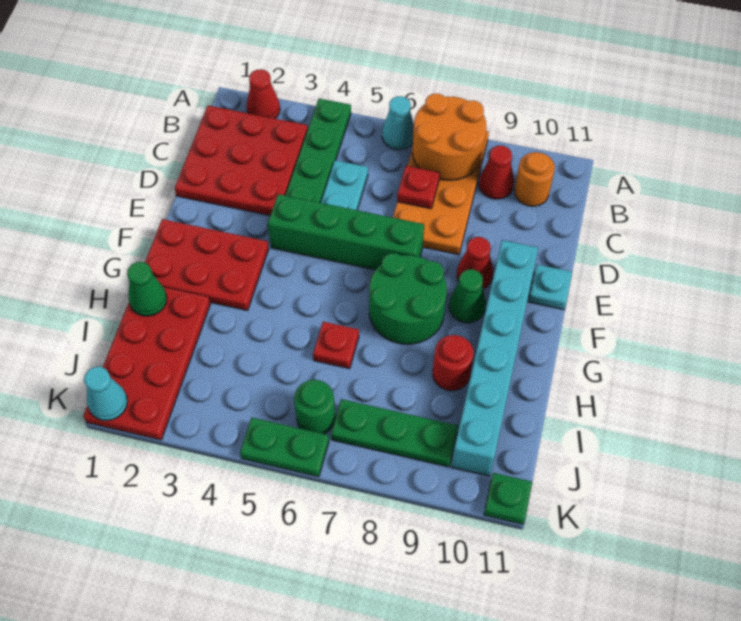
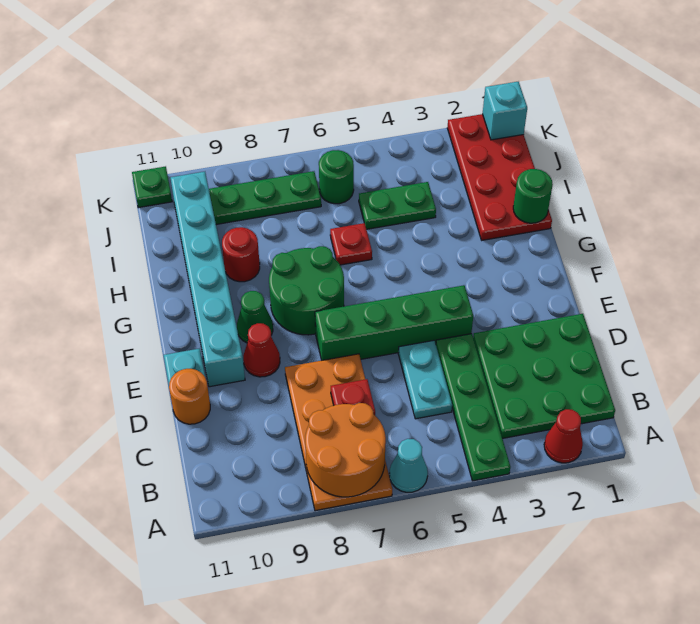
red 3x3 plate [175,106,308,215] -> green 3x3 plate [473,314,615,439]
red 1x1 cone [479,146,514,199] -> none
orange 1x1 round brick [515,152,555,206] -> orange 1x1 round brick moved to [169,369,210,424]
red 2x3 plate [145,219,269,310] -> none
green 1x1 cone [127,262,167,316] -> green 1x1 round brick [513,169,553,223]
cyan 1x1 cone [84,367,128,421] -> cyan 1x1 brick [483,82,527,140]
green 1x2 plate [240,418,329,477] -> green 1x2 plate moved to [359,182,436,229]

